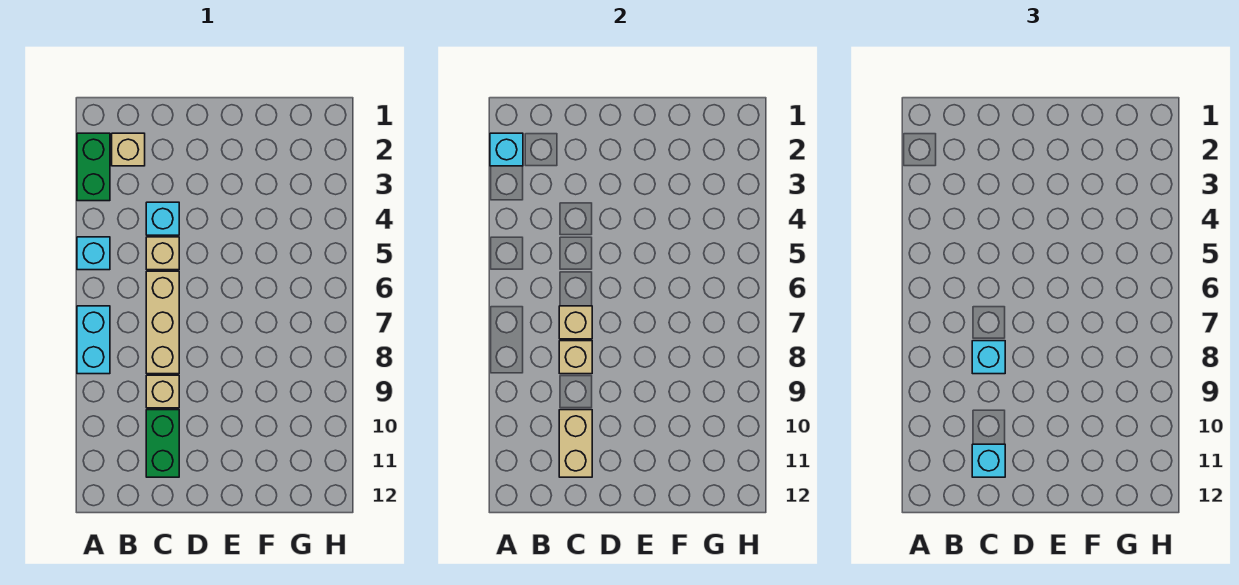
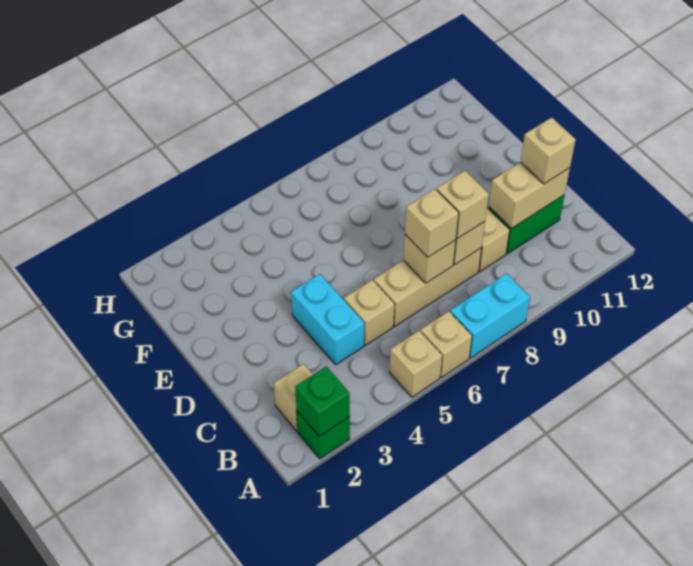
green 1x2 brick [77,133,110,201] -> green 1x1 brick [297,411,350,459]
cyan 1x1 brick [490,133,523,166] -> green 1x1 brick [295,366,350,437]
cyan 1x1 brick [77,237,110,270] -> tan 1x1 brick [389,331,442,397]
none -> tan 1x1 brick [421,311,472,377]
cyan 1x1 brick [146,202,179,235] -> cyan 1x2 brick [291,274,364,365]
none -> tan 1x1 brick [405,189,459,257]
cyan 1x1 brick [972,341,1005,374] -> tan 1x1 brick [437,171,489,239]
cyan 1x1 brick [972,444,1005,477] -> tan 1x1 brick [521,117,576,184]

